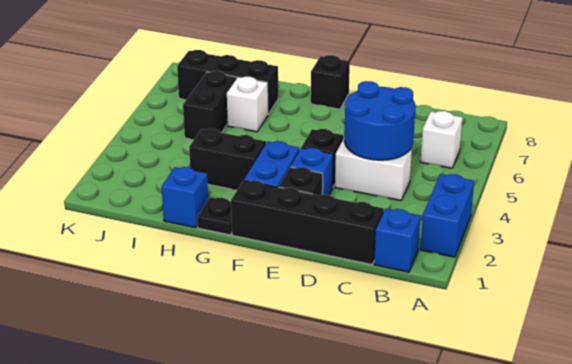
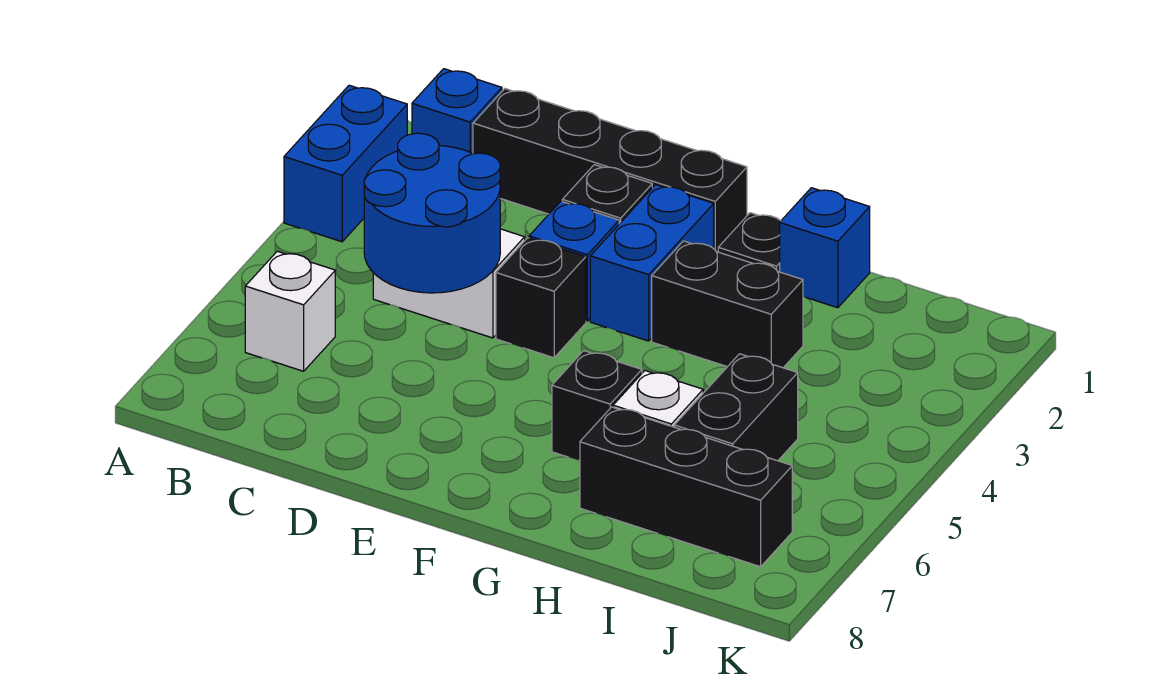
black 1x1 brick [311,55,350,109] -> black 1x1 brick moved to [552,351,642,461]

